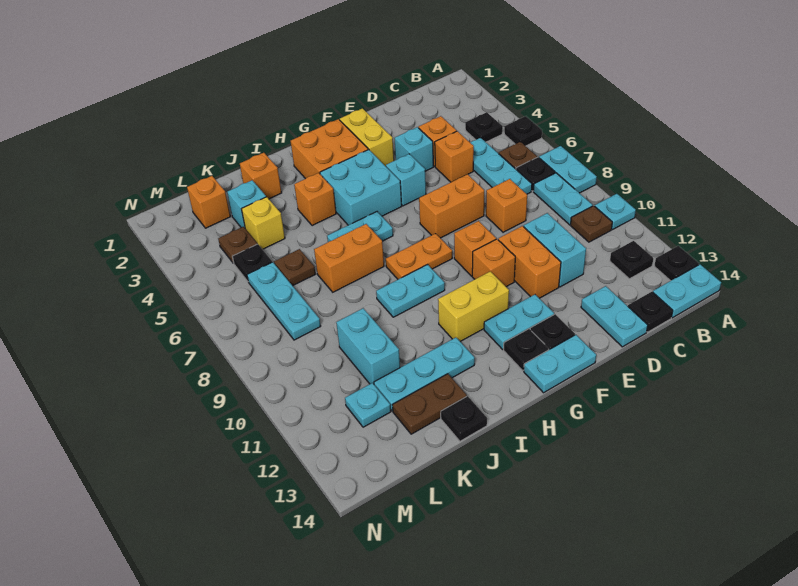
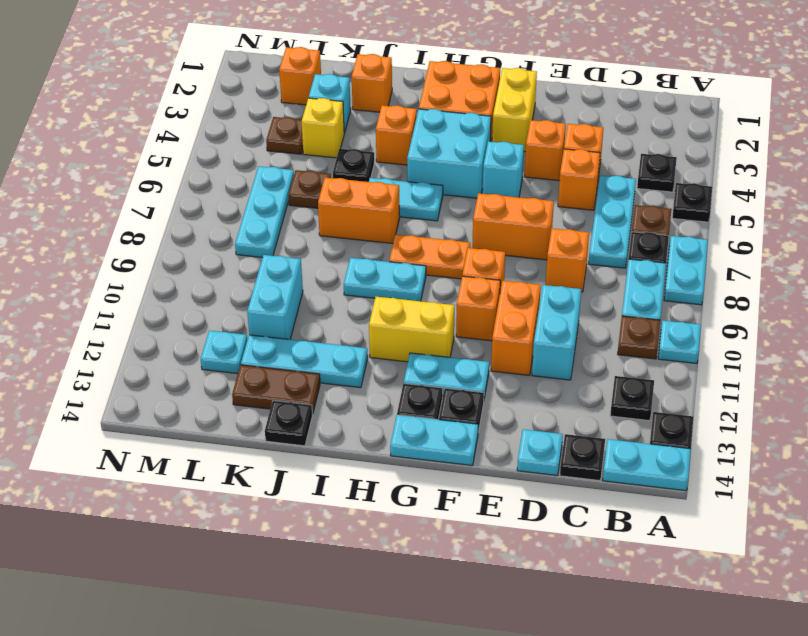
cyan 1x2 plate [581,286,648,347] -> cyan 1x1 plate [517,429,563,476]
cyan 1x1 brick [394,127,433,171] -> orange 1x1 brick [525,120,566,181]
black 1x1 plate [232,244,272,281] -> black 1x1 plate moved to [333,149,374,182]

